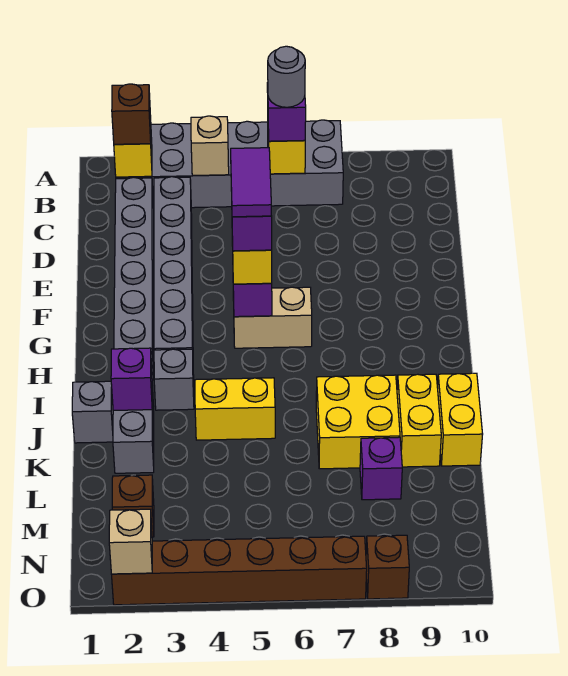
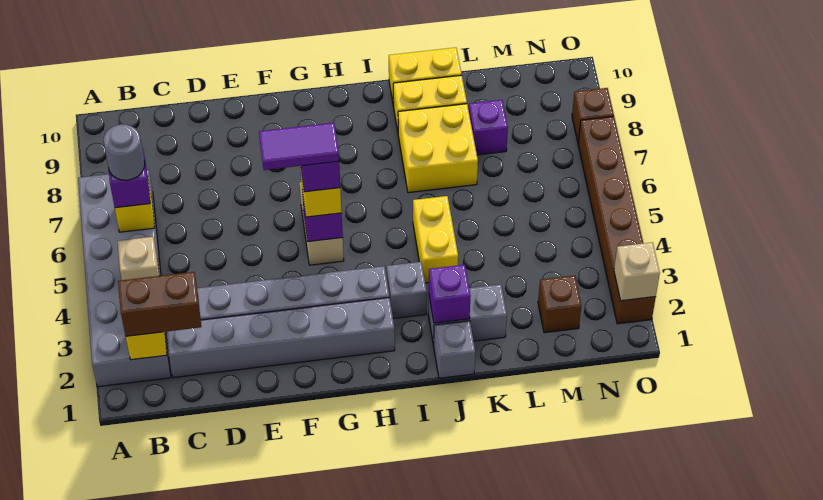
brown 1x1 brick [112,84,151,144] -> brown 1x2 brick [118,272,201,336]

